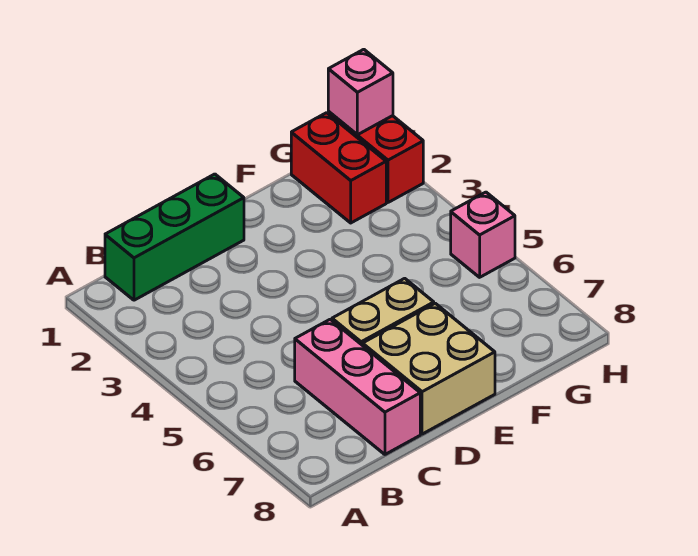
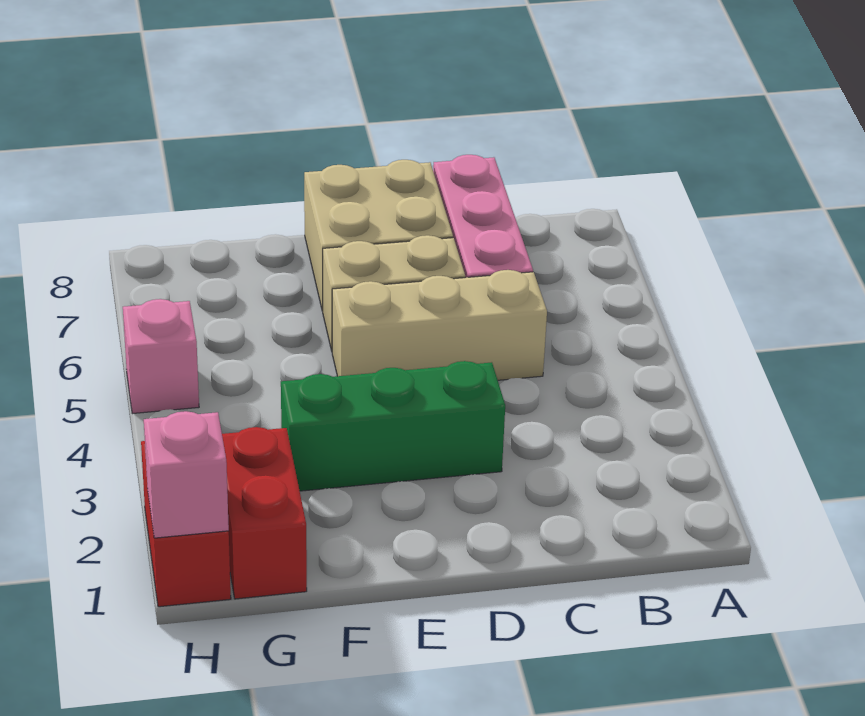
green 1x3 brick [105,174,244,300] -> green 1x3 brick moved to [281,361,505,491]
none -> tan 1x3 brick [332,270,547,380]

